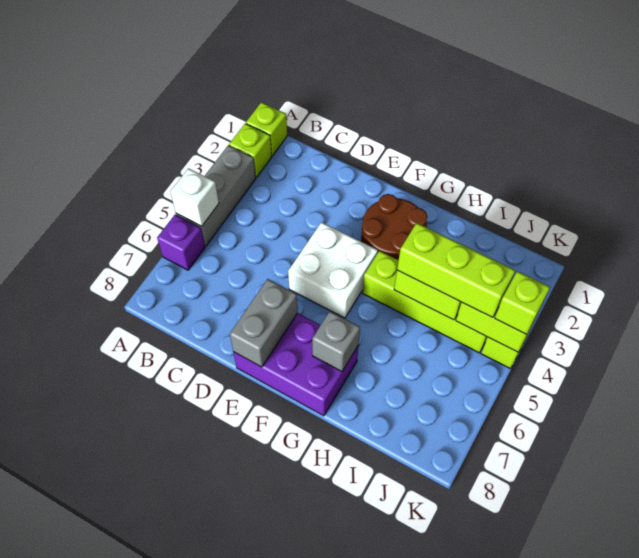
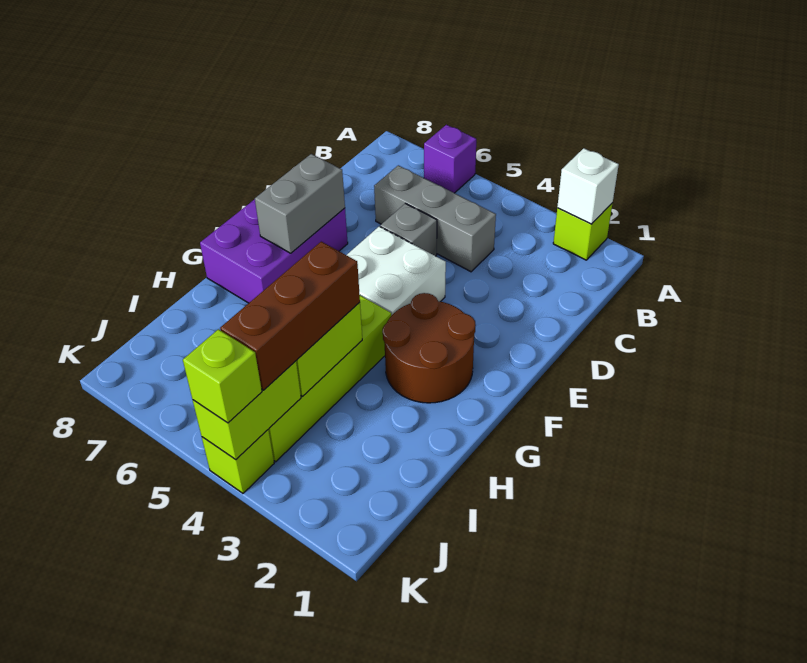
lime 1x1 brick [246,102,287,156] -> none
grey 1x3 brick [176,145,256,246] -> grey 1x3 brick moved to [374,165,496,272]
white 1x1 brick [170,168,219,226] -> white 1x1 brick moved to [557,148,619,224]
grey 1x2 brick [230,279,298,367] -> grey 1x2 brick turned to [255,154,345,253]
grey 1x1 brick [312,311,360,371] -> grey 1x1 brick moved to [380,203,437,256]
lime 1x3 brick [397,223,515,318] -> brown 1x3 brick [220,242,360,390]

